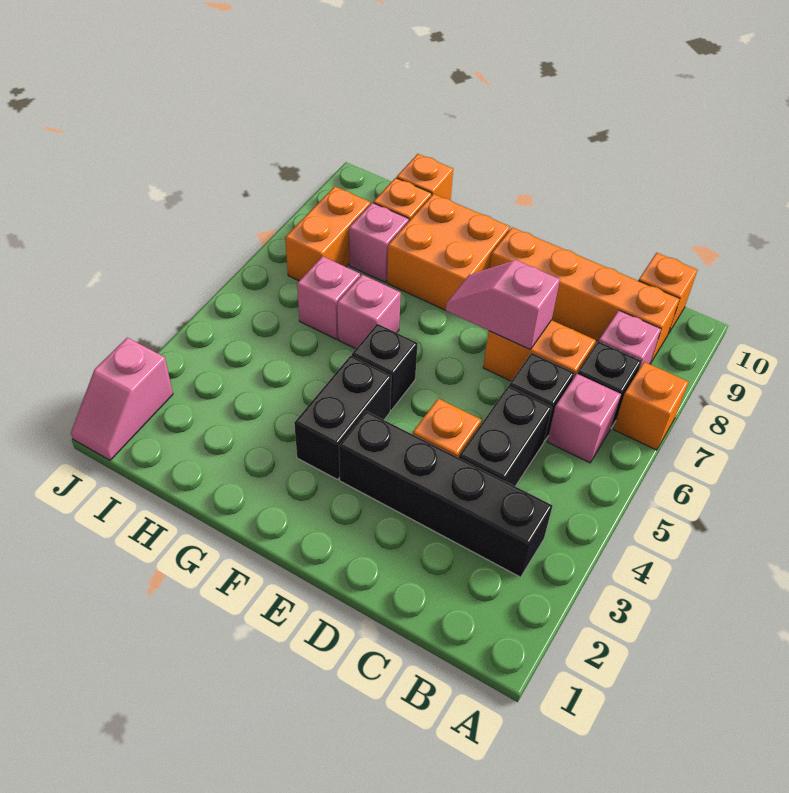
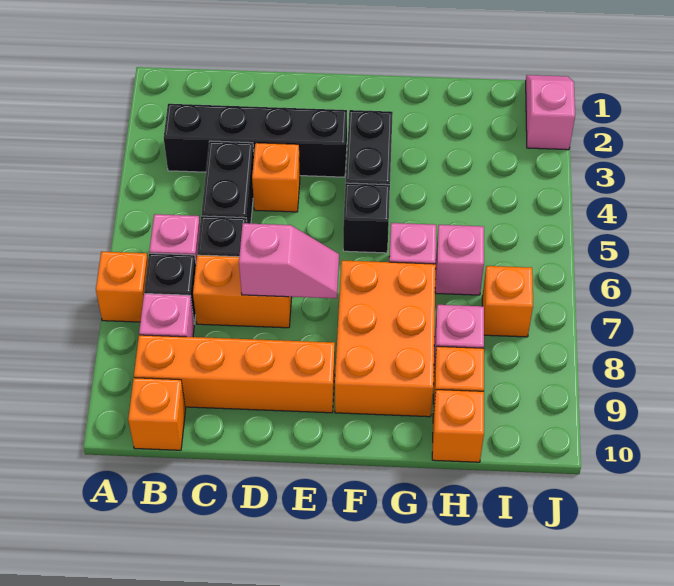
orange 2x2 brick [387,194,510,310] -> orange 2x3 brick [335,260,436,417]
orange 1x2 brick [285,186,370,281] -> orange 1x1 brick [482,266,533,337]

